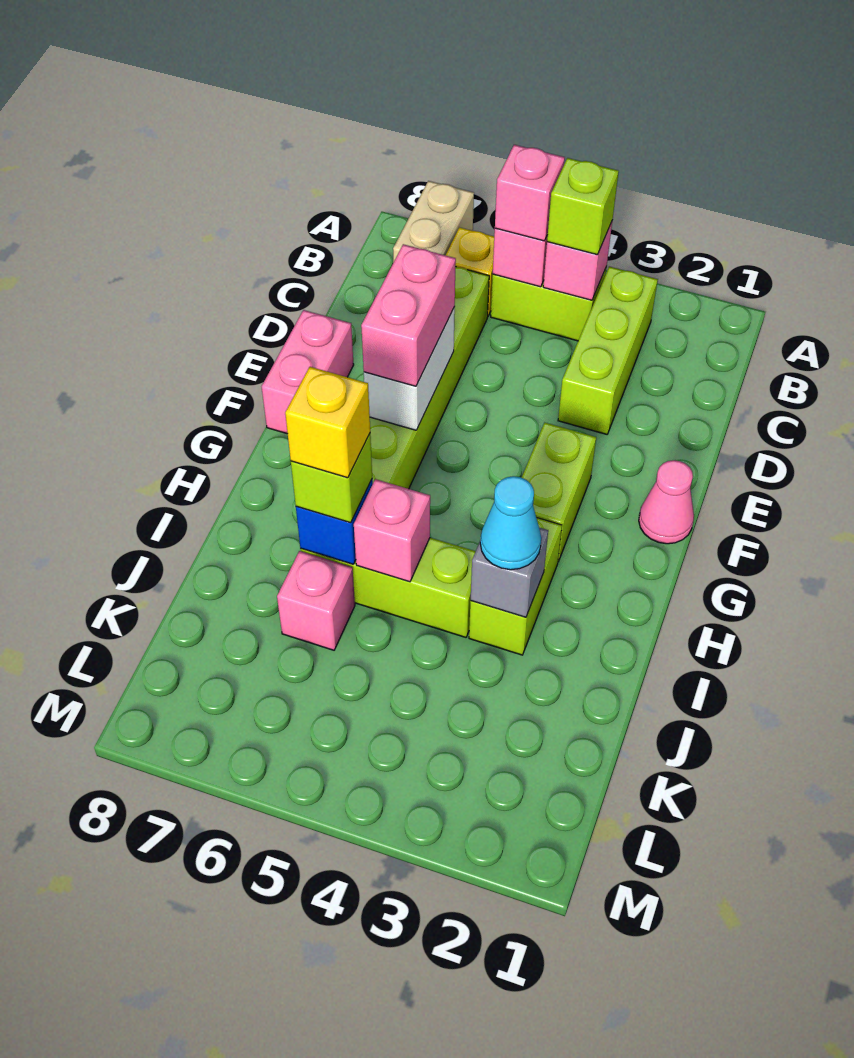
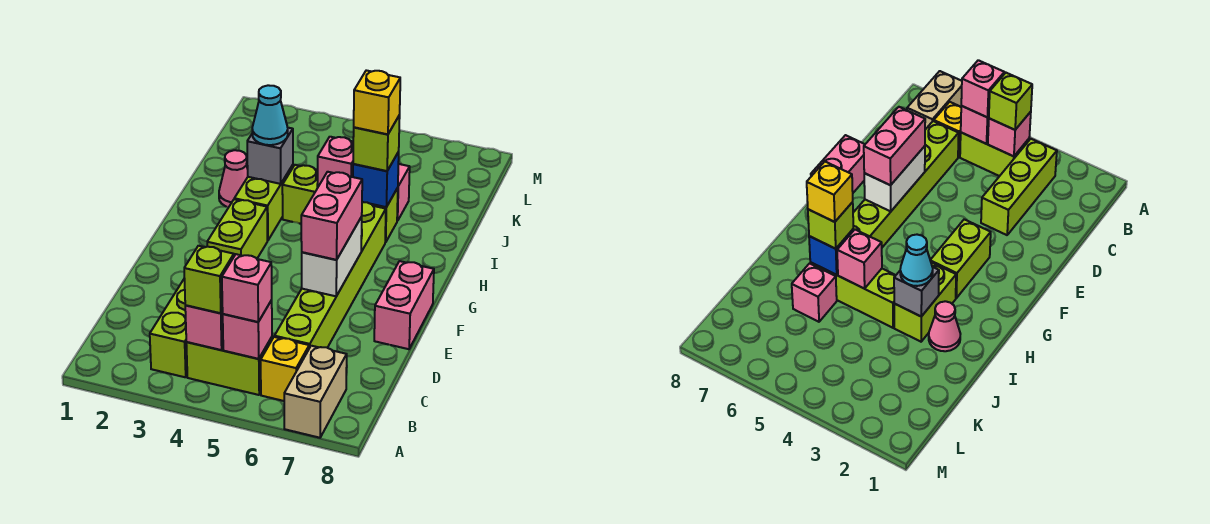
pink 1x1 cone [639,460,694,544] -> pink 1x1 cone moved to [219,150,248,207]

